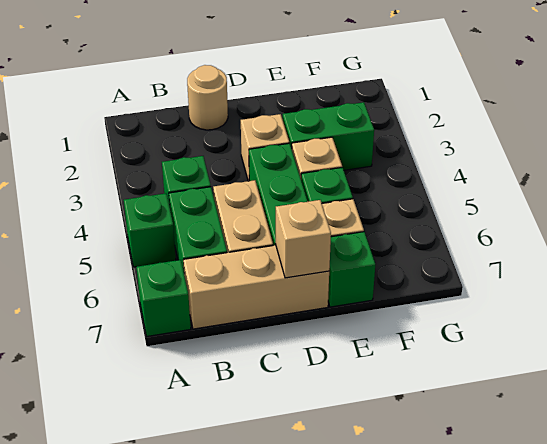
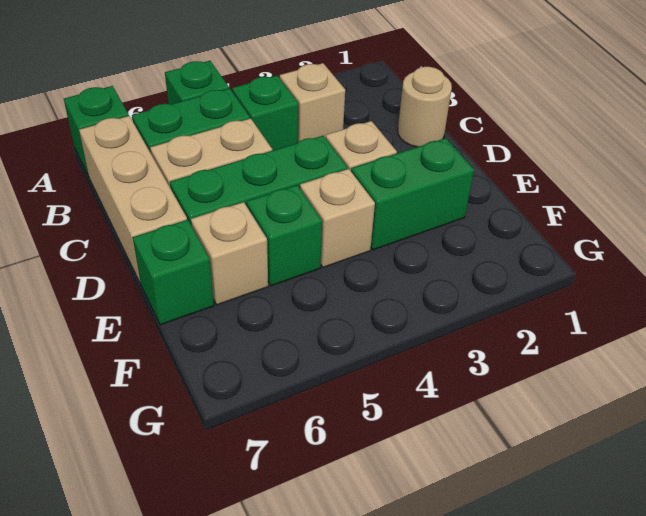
tan 1x1 brick [275,200,331,278] -> tan 1x1 brick moved to [280,63,345,142]
green 1x2 brick [283,102,374,170] -> green 1x2 brick turned to [351,138,474,250]

